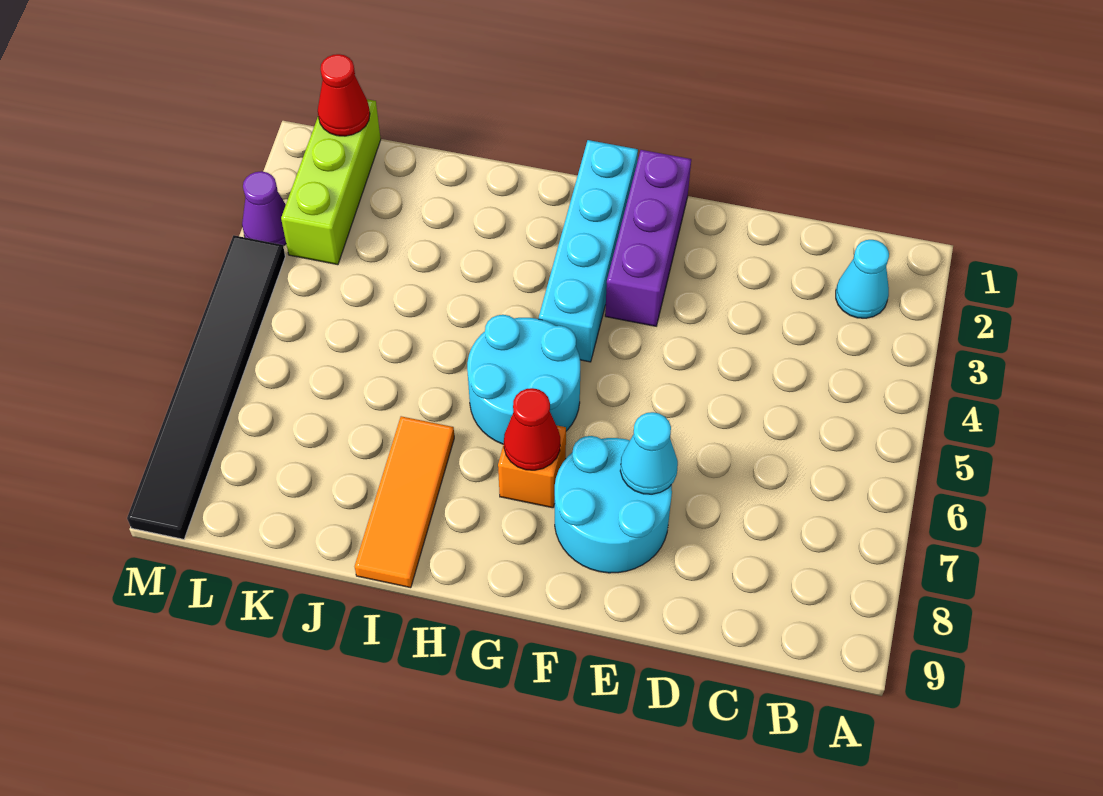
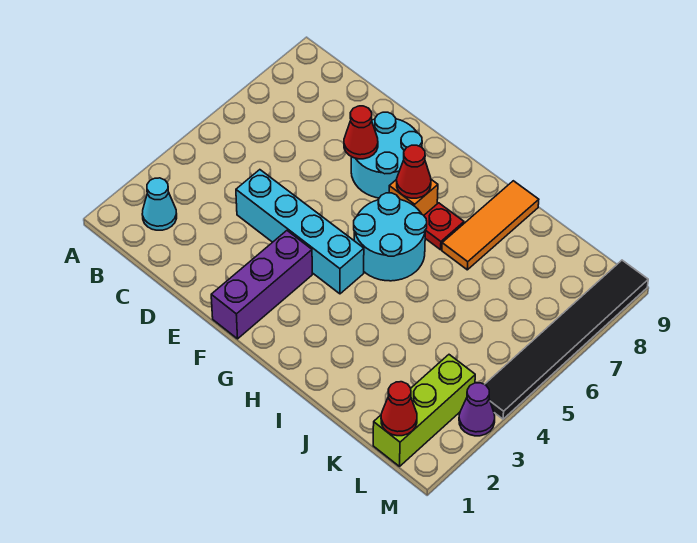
cyan 1x1 cone [620,412,678,494] -> red 1x1 cone [344,106,378,159]
cyan 1x4 brick [539,140,638,362] -> cyan 1x4 brick turned to [236,170,364,294]
none -> red 1x1 plate [424,203,464,250]

